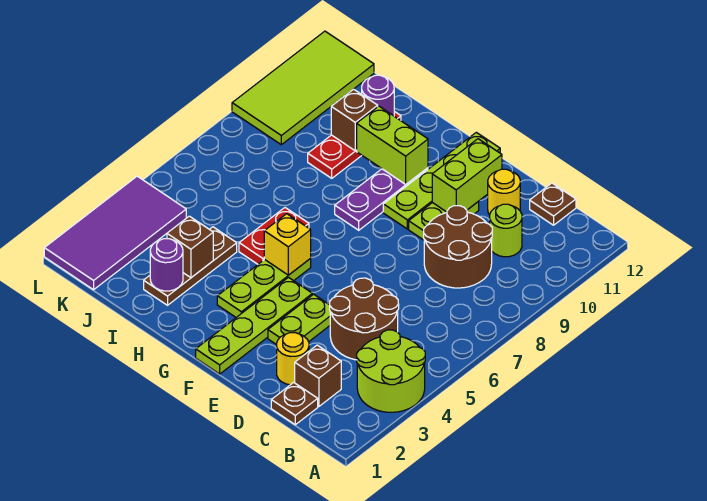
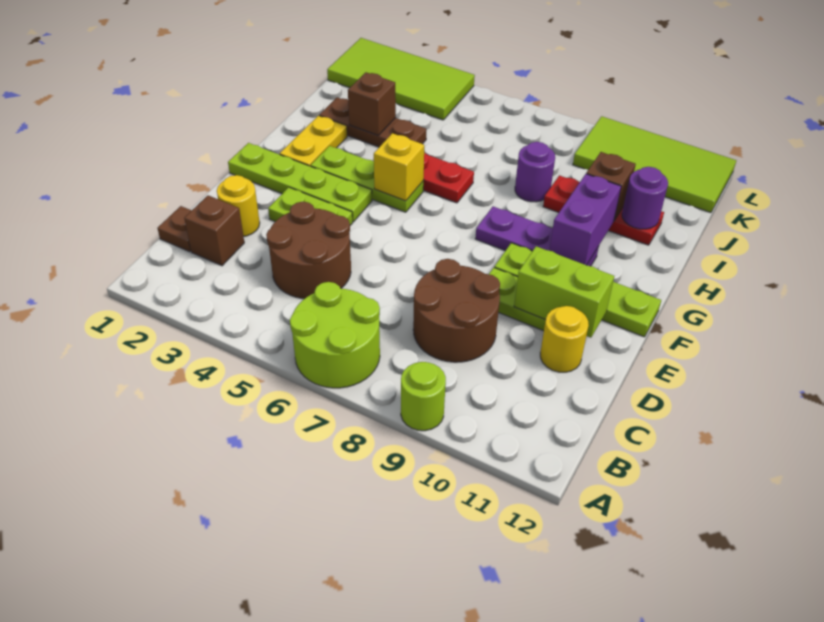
lime 2x2 round brick [357,330,425,412] -> lime 2x2 round brick moved to [290,282,380,388]
lime 1x1 round brick [490,204,522,257] -> lime 1x1 round brick moved to [401,362,446,431]
brown 1x1 plate [530,183,576,225] -> none
none -> yellow 1x2 plate [280,116,347,166]
lime 1x2 brick [357,106,428,184] -> purple 1x2 brick [549,174,621,265]
purple 1x1 round brick [150,239,183,291] -> purple 1x1 round brick moved to [515,142,555,202]
purple 2x4 tile [44,176,186,290] -> lime 2x4 tile [327,38,475,120]

